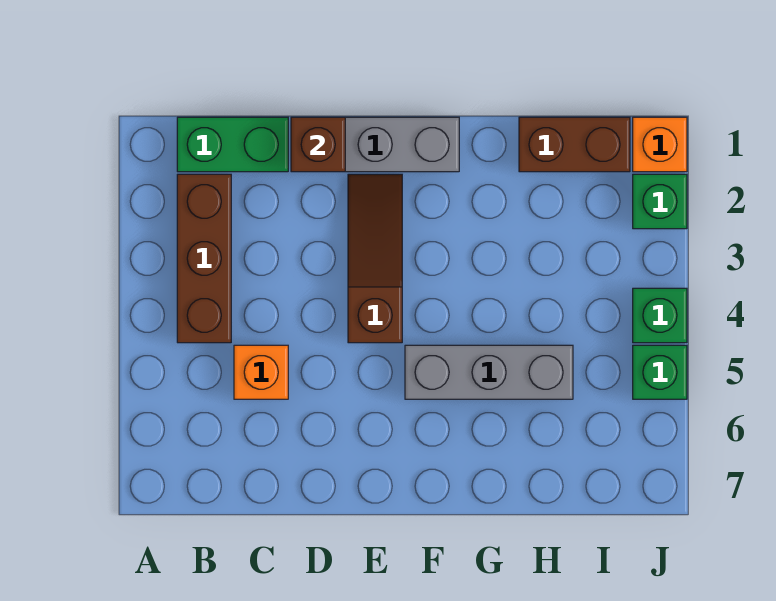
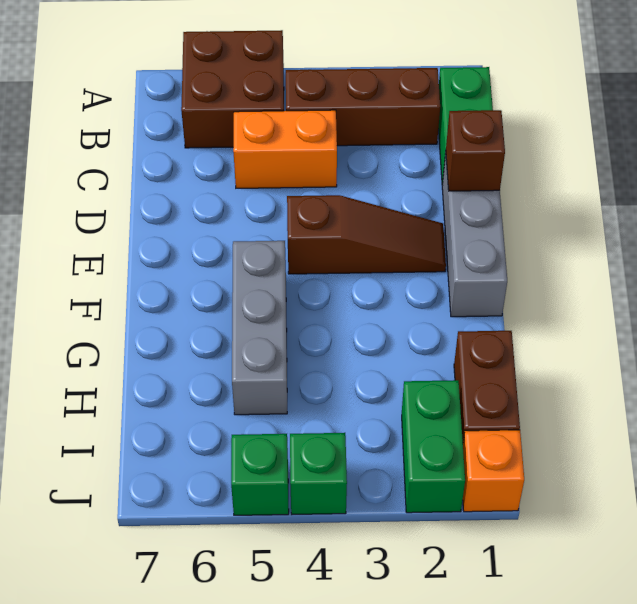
none -> brown 2x2 brick [181,30,284,148]
orange 1x1 brick [234,345,288,399] -> orange 1x2 brick [233,110,337,188]
green 1x1 brick [633,174,687,229] -> green 1x2 brick [402,380,465,513]

